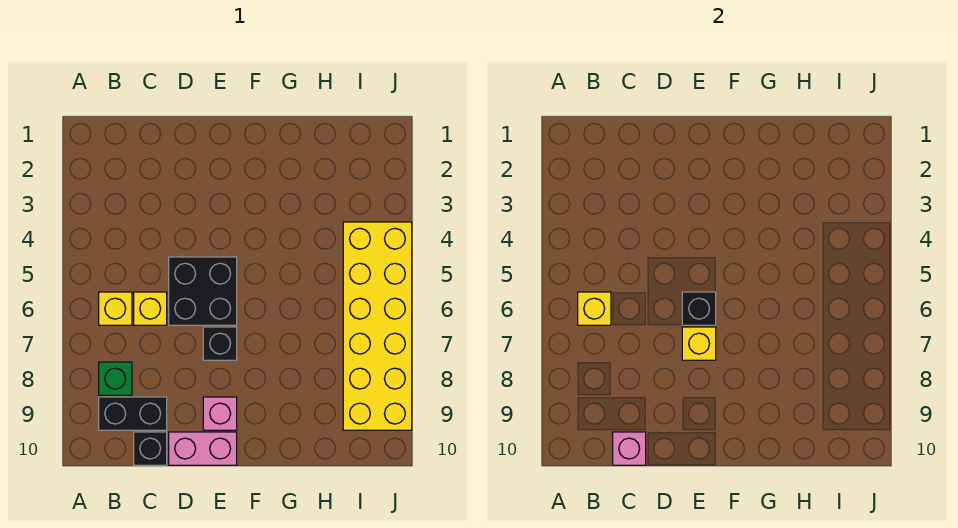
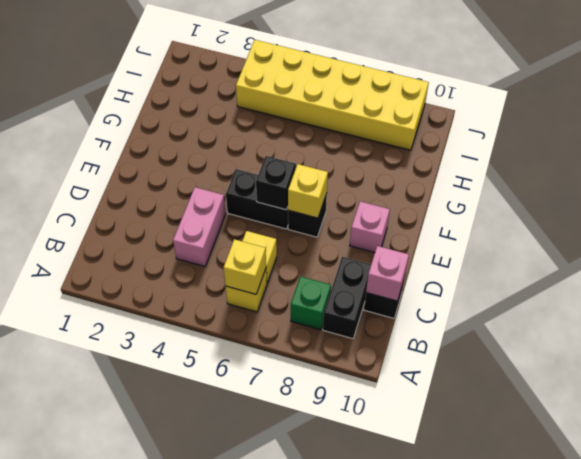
black 2x2 brick [169,257,237,325] -> black 1x2 brick [226,169,288,229]
pink 1x2 brick [169,432,237,465] -> pink 1x2 brick moved to [173,187,226,266]

